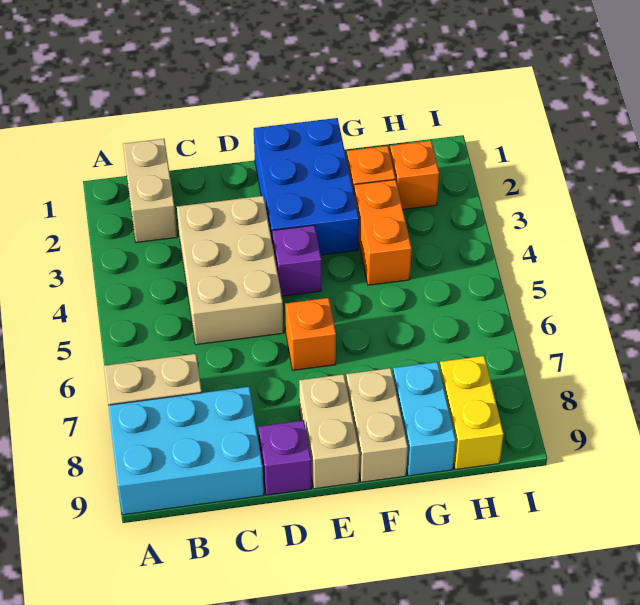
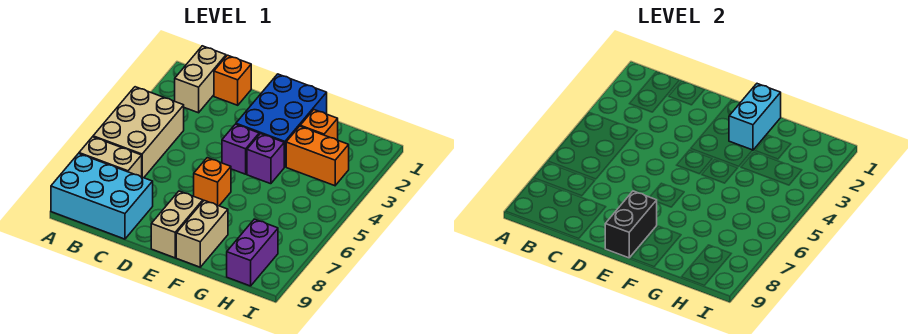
tan 2x3 brick [177,196,284,345] -> tan 2x3 brick moved to [93,87,184,178]
purple 1x1 brick [258,420,311,495] -> purple 1x1 brick moved to [247,134,284,184]
none -> black 1x2 brick [605,191,657,258]
orange 1x2 brick [354,180,412,285] -> orange 1x2 brick turned to [286,126,349,186]
cyan 1x2 brick [393,362,456,476] -> cyan 1x2 brick moved to [729,84,781,150]
orange 1x1 brick [390,141,439,209] -> orange 1x1 brick moved to [214,55,251,105]
yellow 1x2 brick [440,356,504,470] -> purple 1x2 brick [227,219,278,286]

